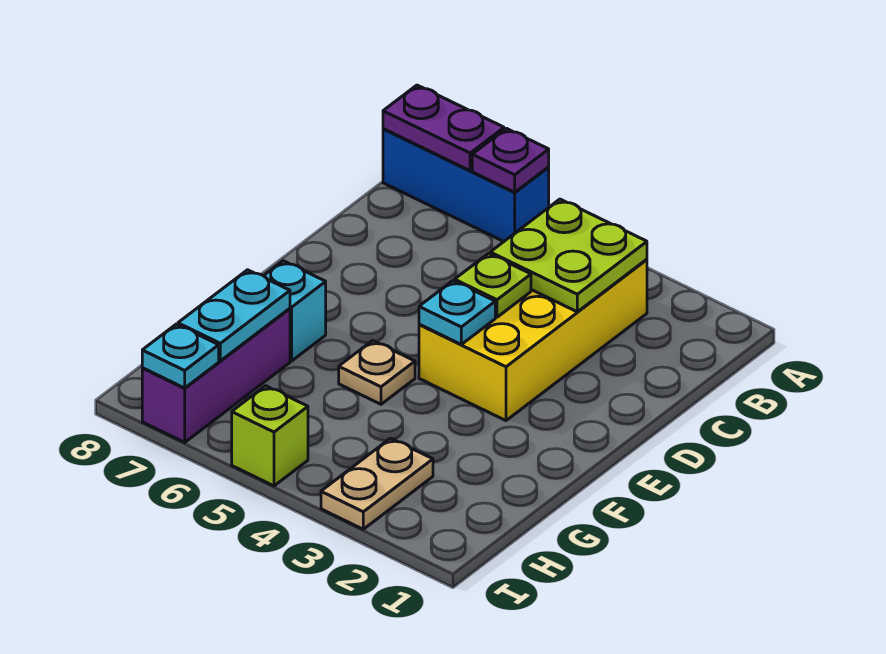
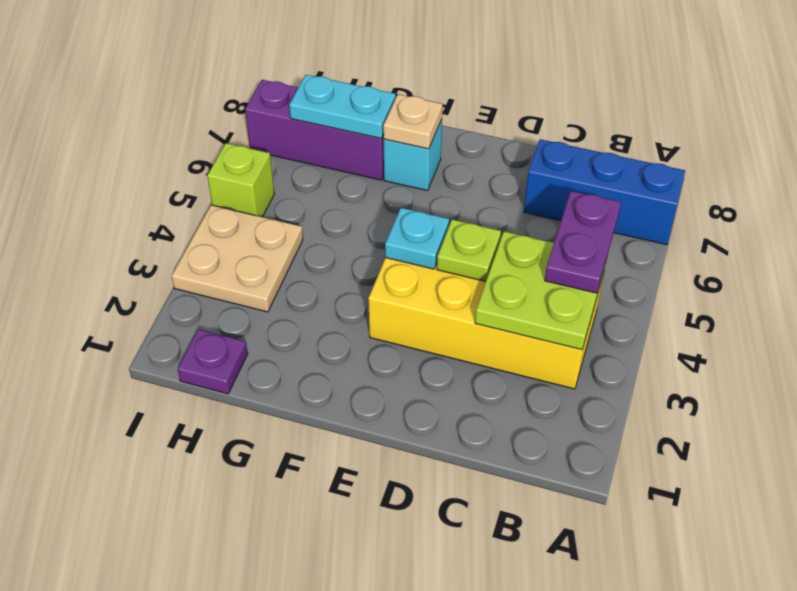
blue 1x3 brick [383,129,549,241] -> blue 1x3 brick turned to [524,139,685,245]
purple 1x1 plate [472,128,549,192] -> purple 1x1 plate moved to [178,329,248,394]
purple 1x2 plate [383,85,504,171] -> purple 1x2 plate moved to [545,191,621,293]
tan 1x1 plate [339,341,415,404] -> tan 1x1 plate moved to [383,94,443,149]
tan 1x2 plate [321,438,433,529] -> tan 2x2 plate [172,205,303,312]
cyan 1x1 plate [142,324,219,388] -> none

